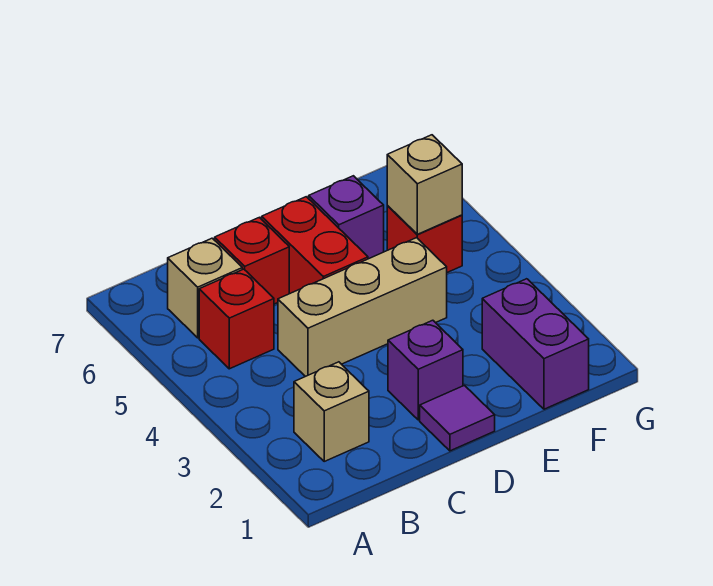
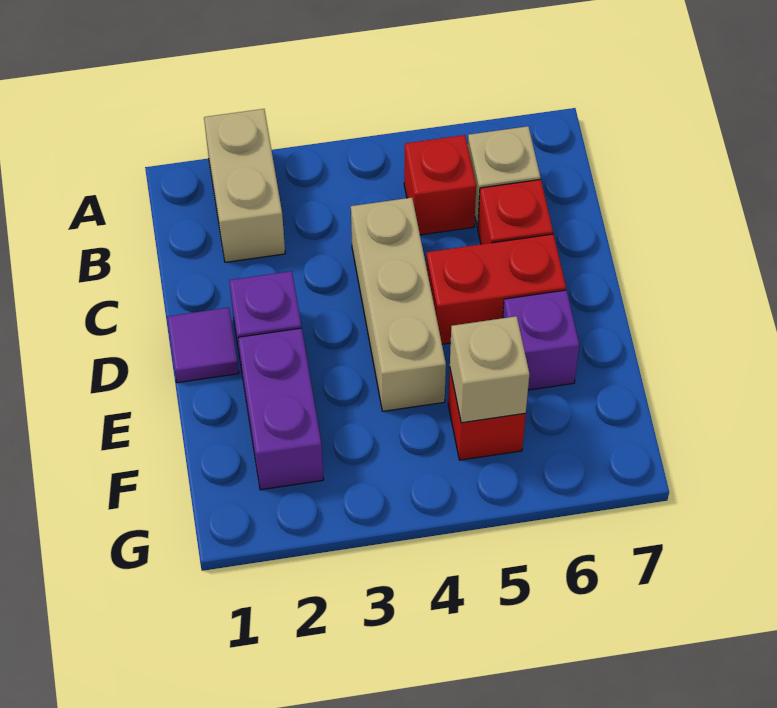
tan 1x1 brick [294,362,369,461] -> tan 1x2 brick [204,109,285,262]
purple 1x2 brick [482,279,589,409] -> purple 1x2 brick turned to [238,328,324,490]

